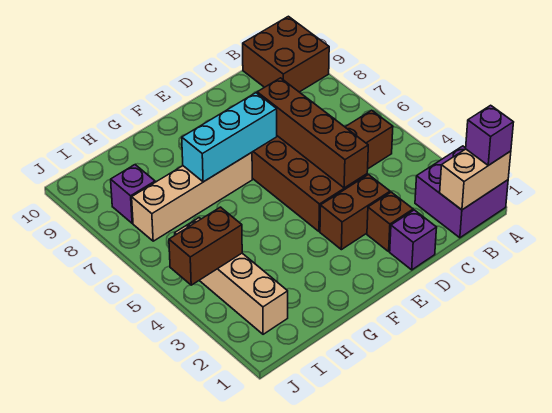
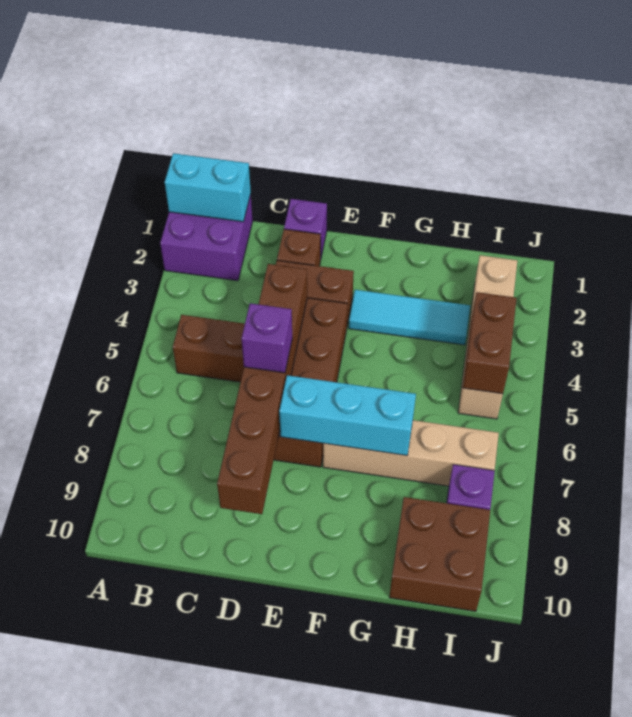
tan 1x2 brick [440,149,511,210] -> cyan 1x2 brick [165,153,251,222]
purple 1x1 brick [466,105,514,165] -> purple 1x1 brick moved to [242,303,292,373]
brown 2x2 brick [243,16,329,92] -> brown 2x2 brick moved to [389,497,490,611]
brown 1x4 brick [257,78,368,188] -> brown 1x6 brick [217,264,307,514]
none -> cyan 1x3 tile [349,290,470,345]
brown 1x2 brick [169,207,242,285] -> brown 1x2 brick turned to [463,292,517,394]

